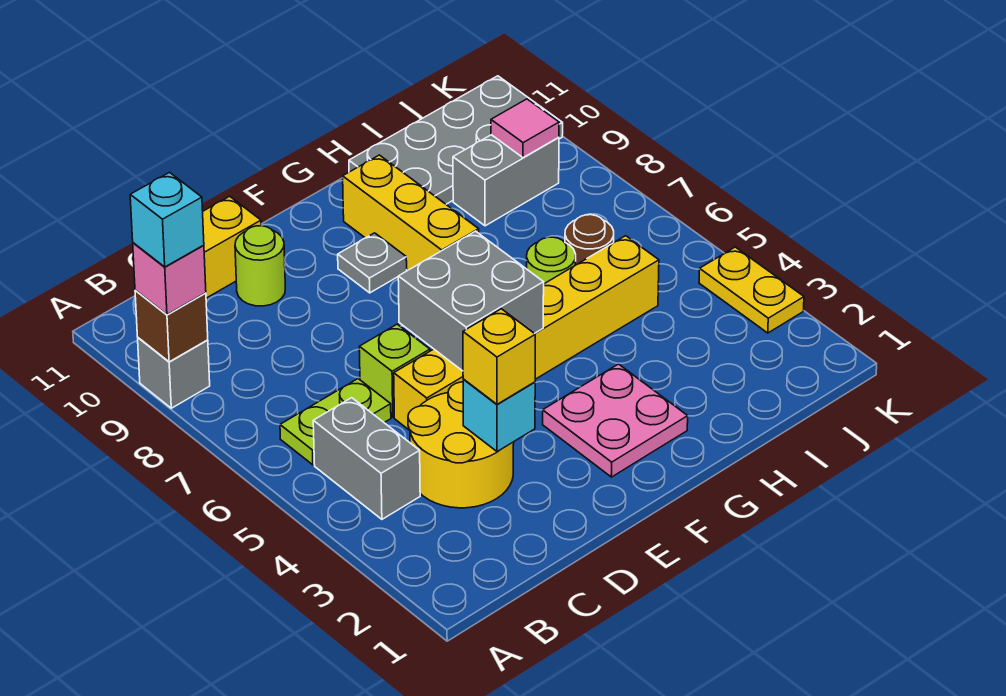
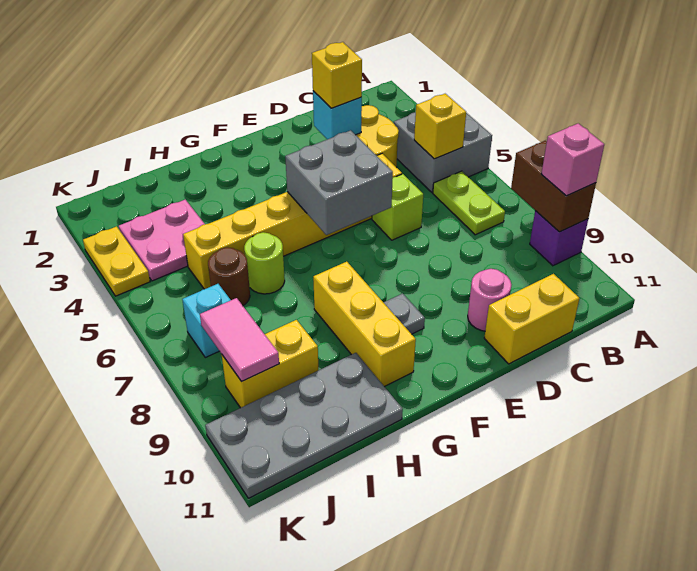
grey 1x1 brick [138,338,210,408] -> purple 1x1 brick [530,211,588,266]
brown 1x1 brick [135,290,208,362] -> brown 1x2 brick [511,141,596,232]
cyan 1x1 brick [130,173,204,267] -> cyan 1x1 brick moved to [182,284,231,357]
grey 1x2 brick [313,398,420,519] -> grey 2x2 brick [394,112,492,192]
none -> yellow 1x1 brick [414,94,466,159]
lime 1x2 plate [280,379,391,465] -> lime 1x2 plate turned to [433,171,505,235]
lime 1x1 round brick [235,226,285,306] -> pink 1x1 round brick [468,269,511,331]
pink 2x2 plate [543,364,688,477] -> pink 2x2 plate moved to [119,200,205,281]
grey 1x2 brick [453,135,559,226] -> yellow 1x2 brick [222,320,318,408]
pink 1x1 tile [491,99,559,158] -> pink 1x2 tile [200,298,279,381]

